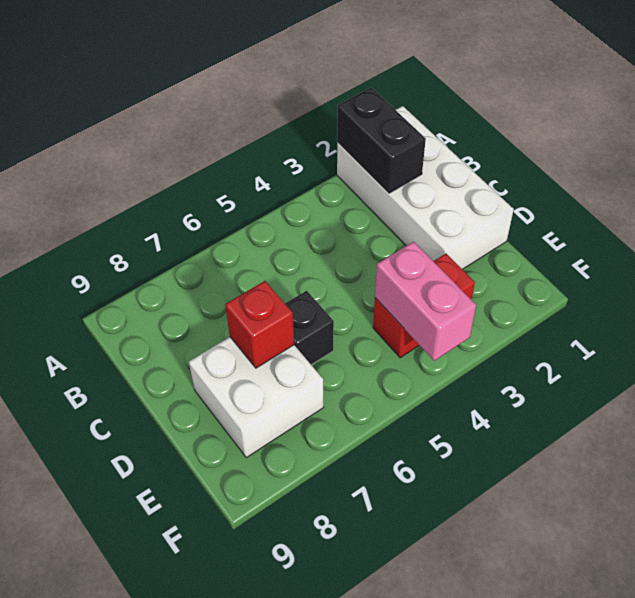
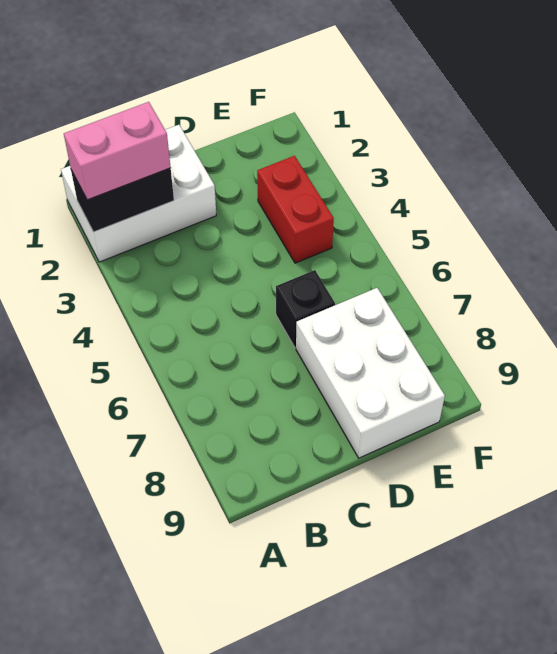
white 2x4 brick [337,106,514,269] -> white 2x3 brick [61,125,216,262]
white 2x2 brick [189,337,324,458] -> white 2x3 brick [296,288,445,458]
red 1x1 brick [225,281,294,368] -> none
pink 1x2 brick [375,242,476,361] -> pink 1x2 brick moved to [64,102,171,200]

